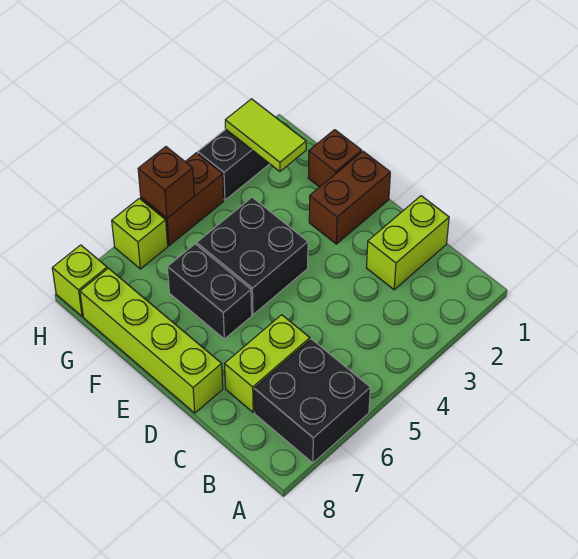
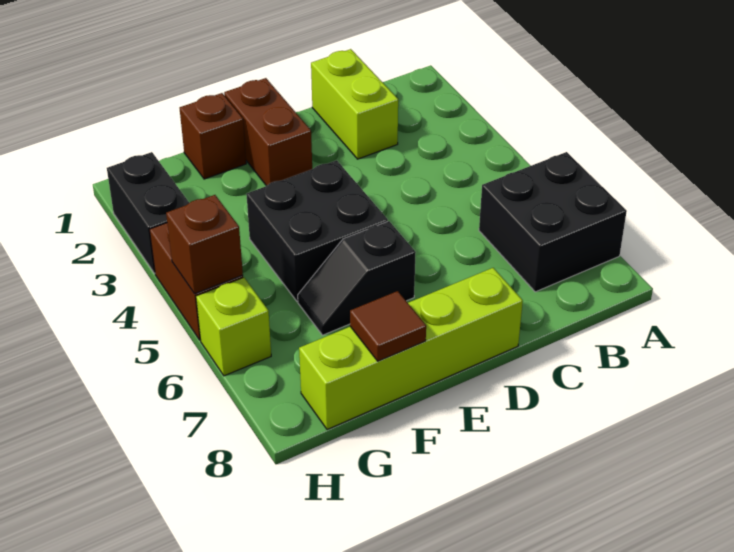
lime 1x2 brick [225,315,310,412] -> none
black 1x2 brick [167,244,252,339] -> black 1x2 slope [298,221,416,335]
none -> brown 1x1 tile [350,291,426,361]
lime 1x2 tile [225,99,306,171] -> none
lime 1x1 brick [52,245,107,316] -> none

